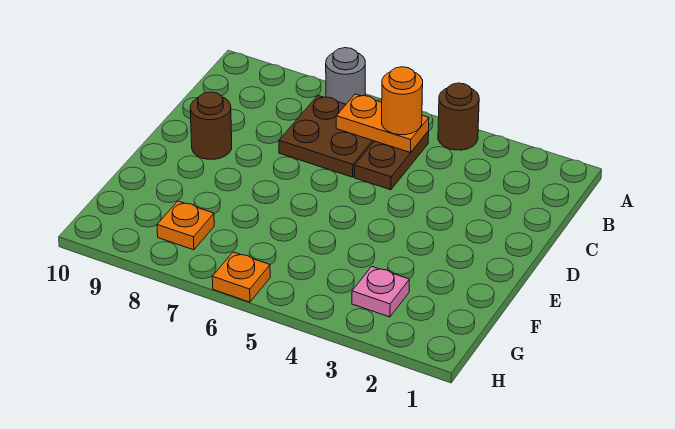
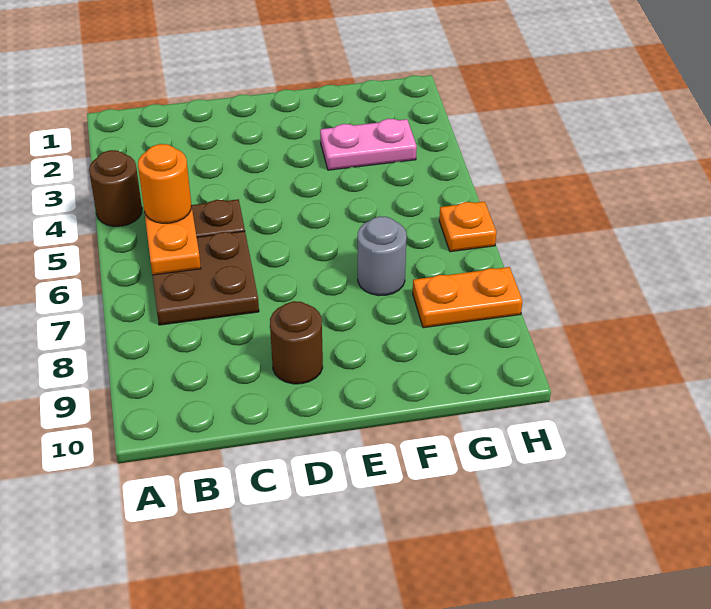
grey 1x1 round brick [326,48,365,104] -> grey 1x1 round brick moved to [357,216,407,296]
pink 1x1 plate [352,266,409,317] -> pink 1x2 plate [320,119,417,170]
orange 1x1 plate [157,201,214,250] -> orange 1x2 plate [413,267,523,328]

